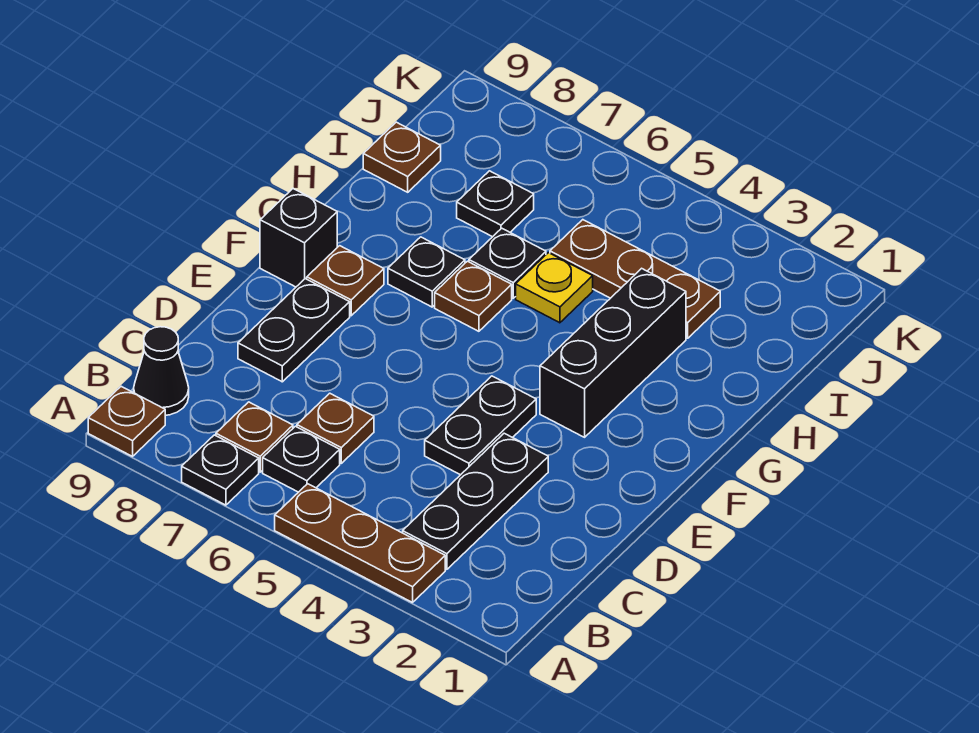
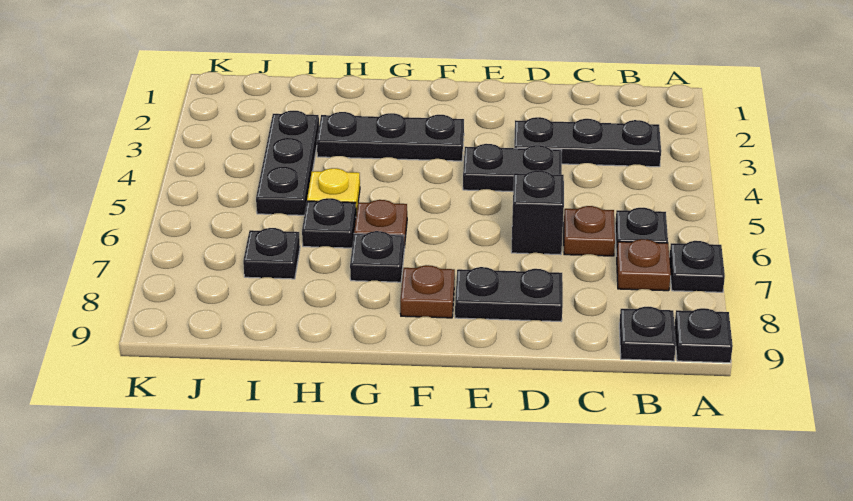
brown 1x3 plate [275,484,445,603] -> none
brown 1x1 plate [88,386,165,456] -> black 1x1 plate [674,308,733,363]
black 1x1 cone [134,327,189,415] -> black 1x1 plate [619,307,676,361]
black 1x3 brick [540,268,686,437] -> black 1x3 plate [317,112,464,161]
black 1x1 brick [260,189,337,287] -> black 1x1 brick moved to [511,170,564,255]
brown 1x3 plate [550,220,720,338] -> black 1x3 plate [256,111,319,215]
brown 1x1 plate [363,122,441,192] -> none

